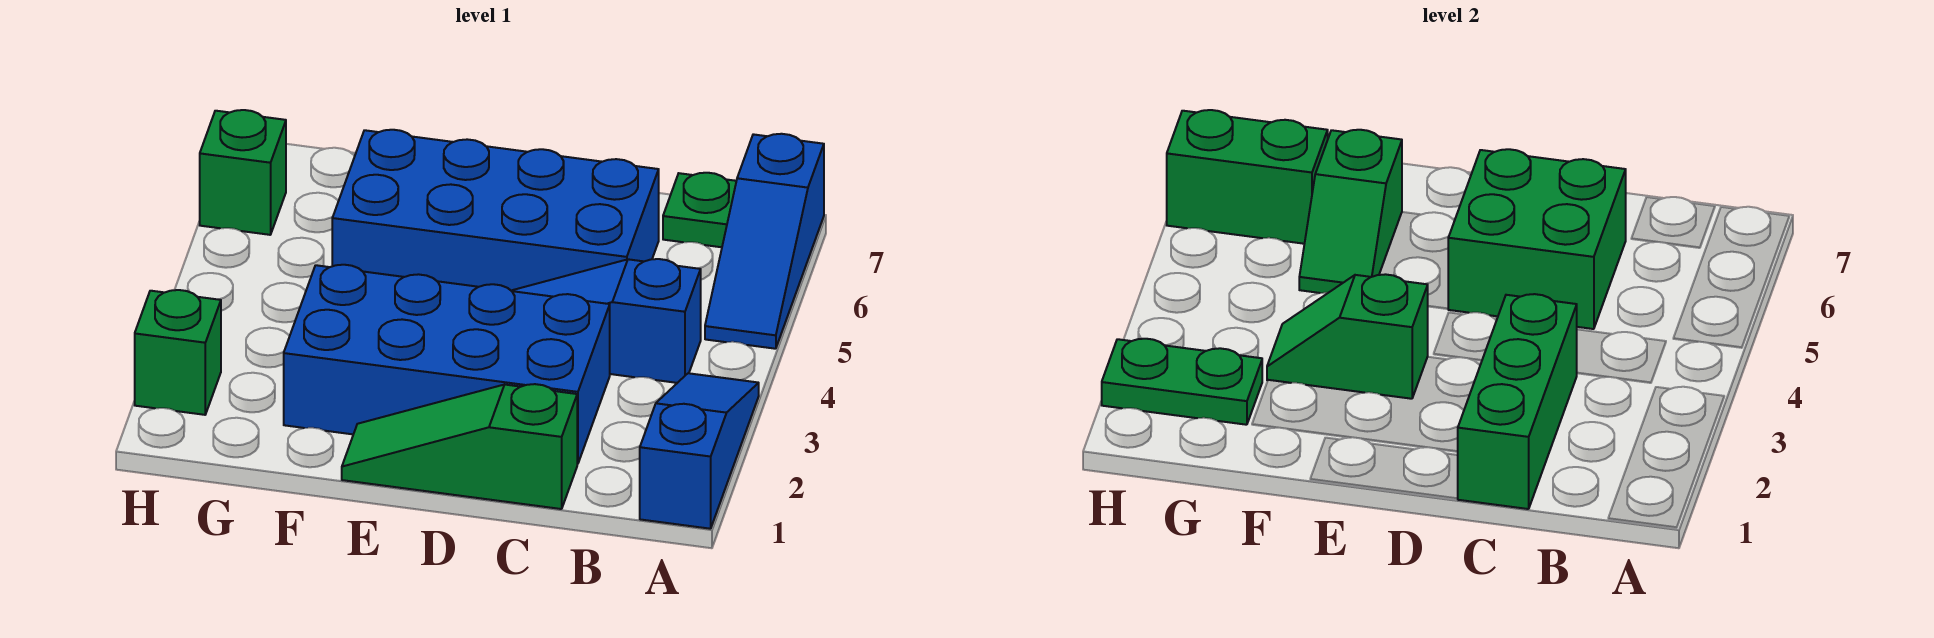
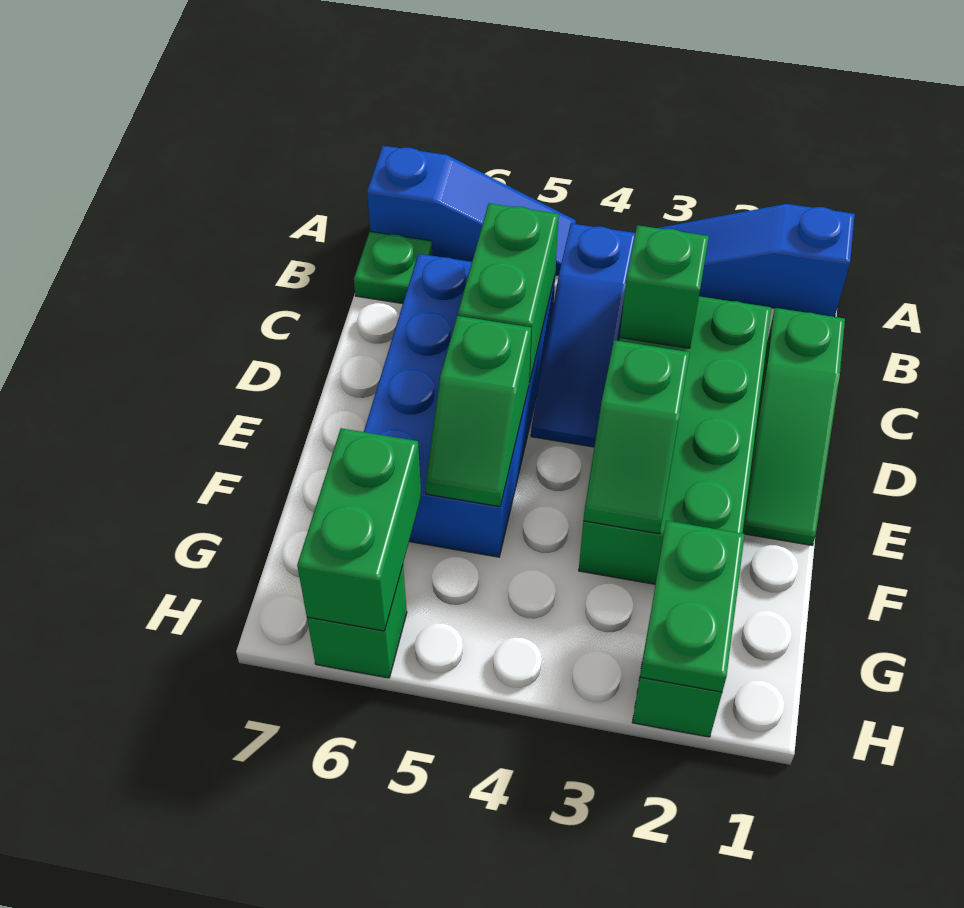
green 1x3 brick [1458,294,1577,509] -> green 1x1 brick [620,225,709,348]
blue 2x4 brick [284,265,610,464] -> green 2x4 brick [579,296,771,584]
green 2x2 brick [1448,149,1626,329] -> green 1x2 brick [458,204,559,383]
green 1x2 slope [1299,130,1402,293] -> green 1x2 slope turned to [425,316,531,507]

